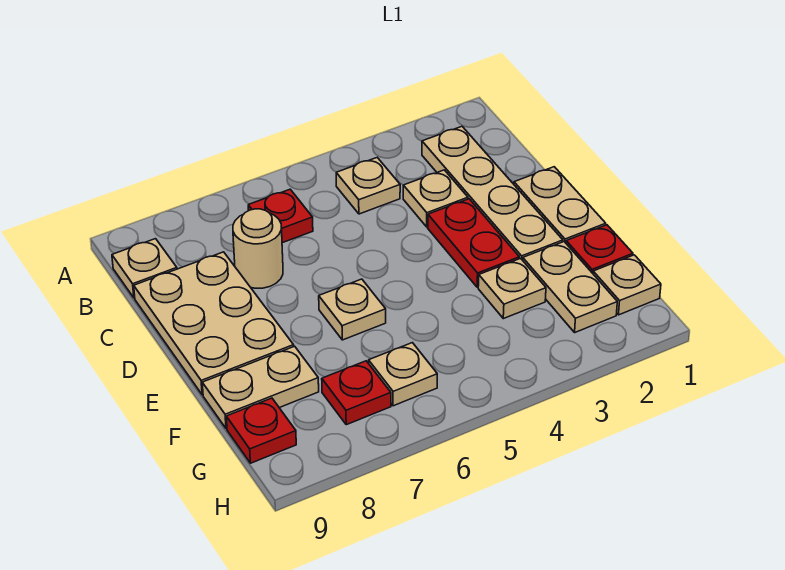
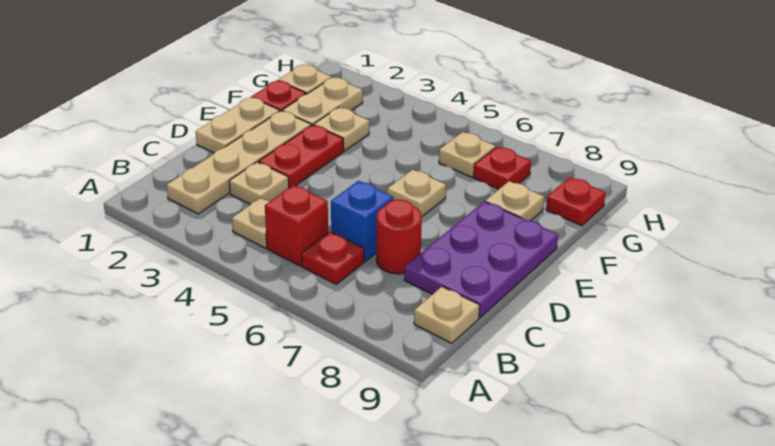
none -> red 1x1 brick [265,185,328,266]
none -> blue 1x1 brick [331,181,393,261]
tan 1x1 round brick [233,209,283,288] -> red 1x1 round brick [376,200,422,274]
tan 2x3 plate [134,252,294,395] -> purple 2x3 plate [404,202,558,318]
tan 1x2 plate [202,346,319,429] -> tan 1x1 plate [485,181,544,221]

